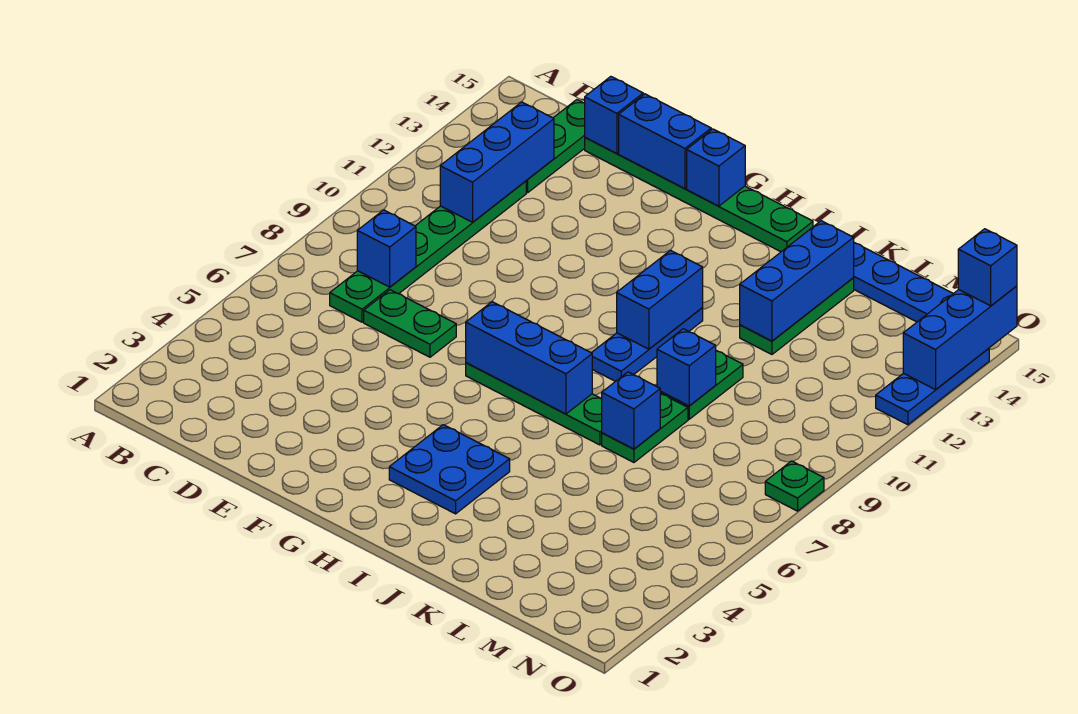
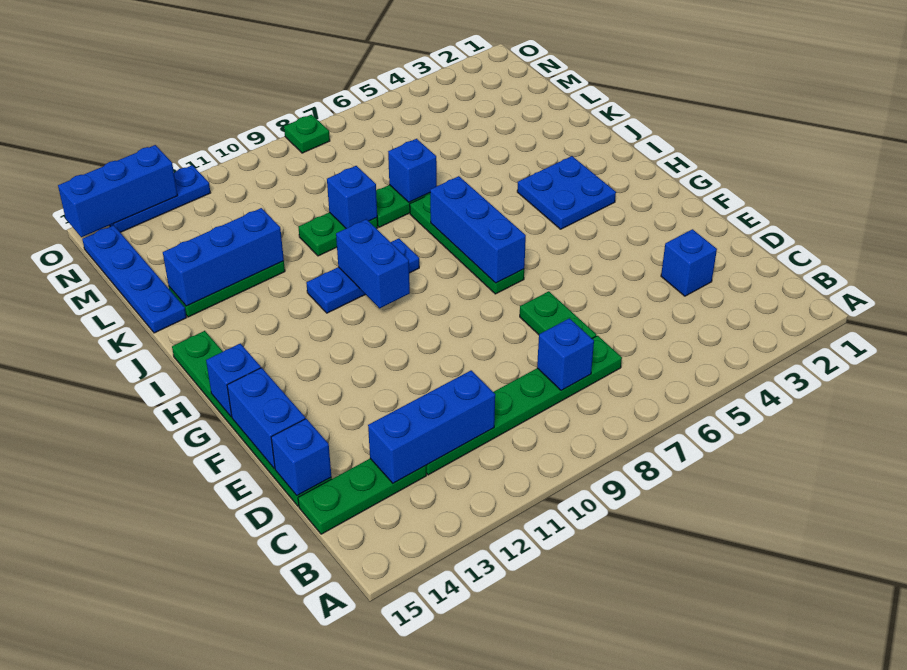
blue 1x2 brick [617,251,703,349] -> blue 1x2 brick turned to [336,219,410,308]
blue 1x1 brick [958,229,1017,306] -> blue 1x1 brick moved to [661,229,717,296]

